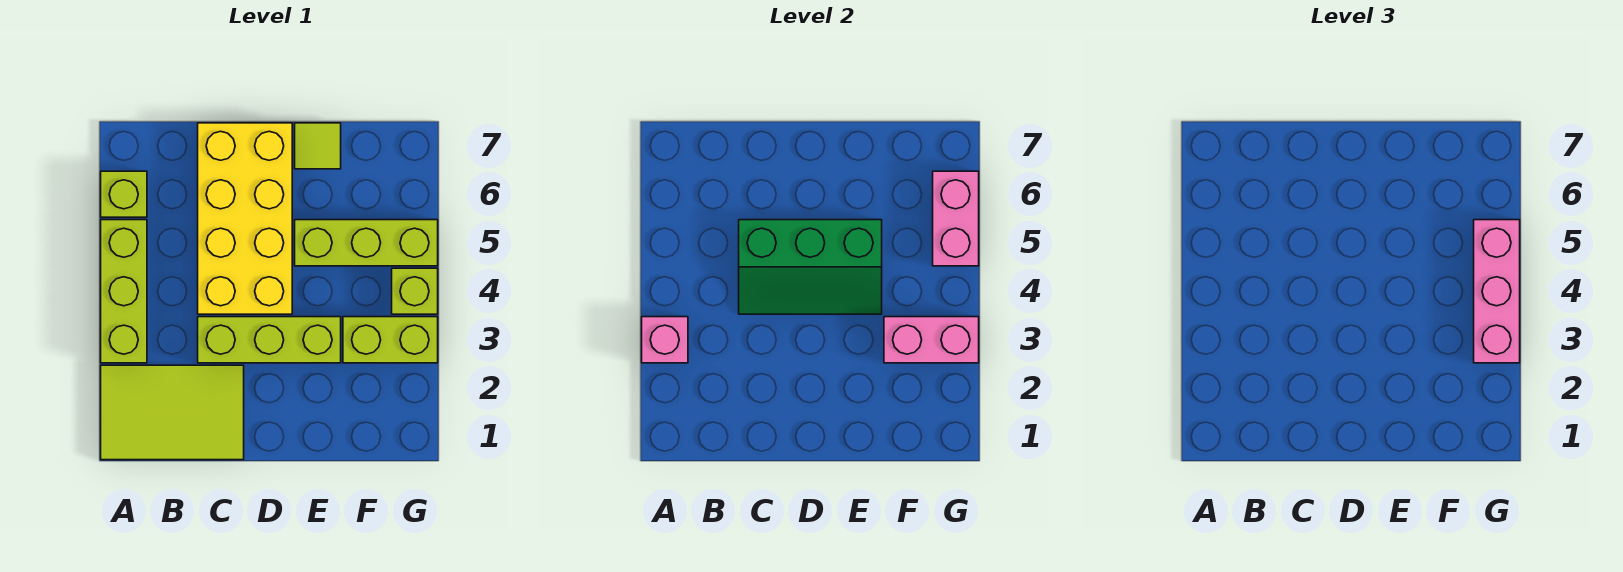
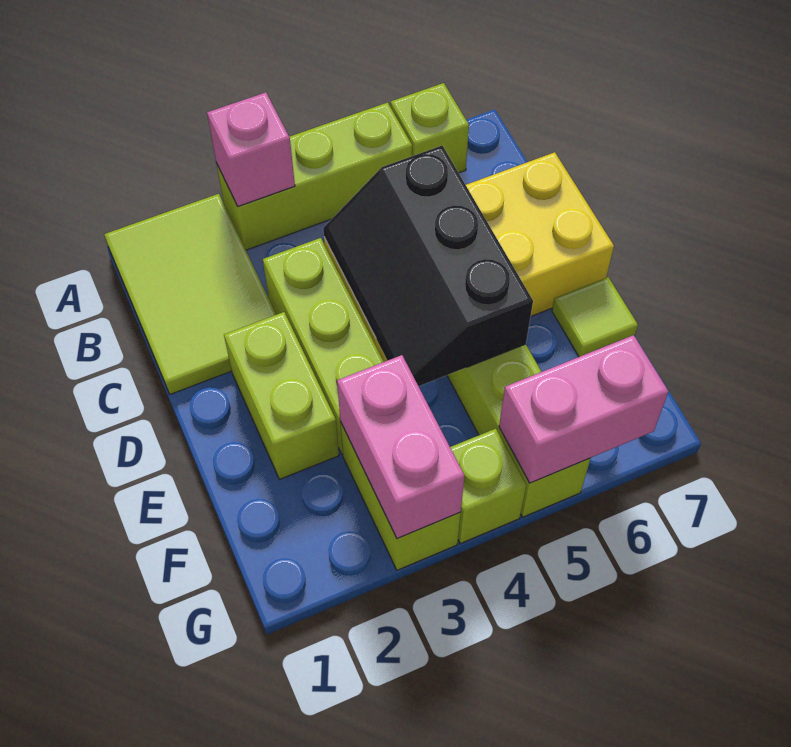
green 2x3 slope [739,220,882,314] -> black 2x3 slope [323,146,533,386]
none -> lime 1x2 brick [224,312,339,480]
pink 1x3 brick [1474,220,1520,363] -> none

